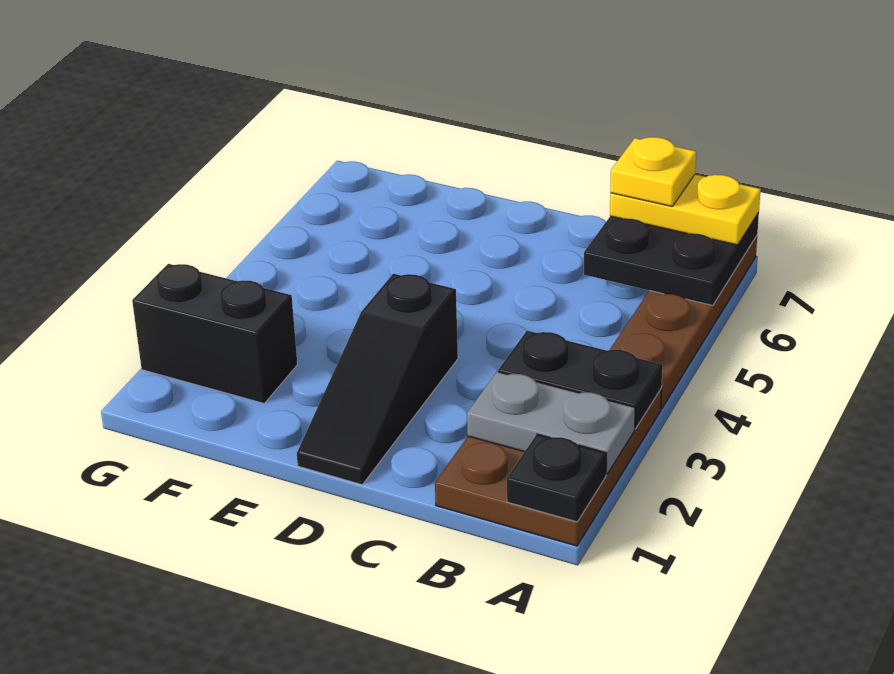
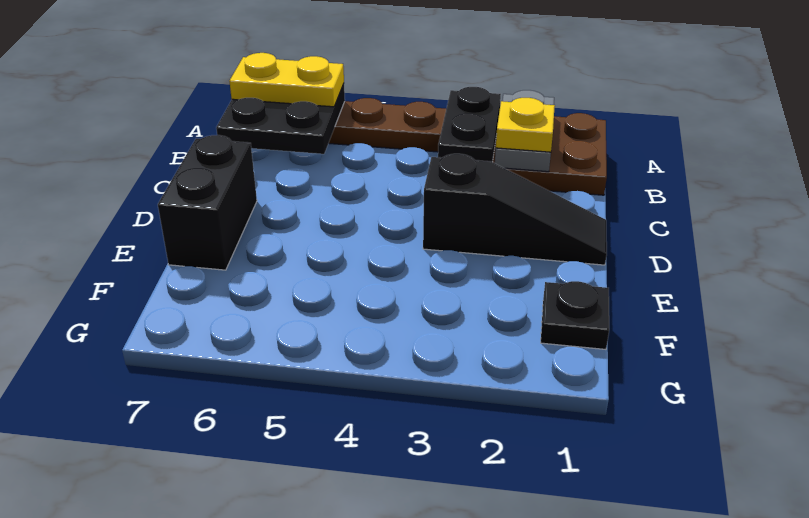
black 1x1 plate [507,434,606,522] -> black 1x1 plate moved to [541,281,609,349]
yellow 1x2 plate [610,175,761,245] -> yellow 1x2 plate turned to [229,53,344,107]
yellow 1x1 plate [610,137,696,206] -> yellow 1x1 plate moved to [496,98,555,152]
black 1x2 brick [132,264,297,403] -> black 1x2 brick moved to [158,135,257,270]

